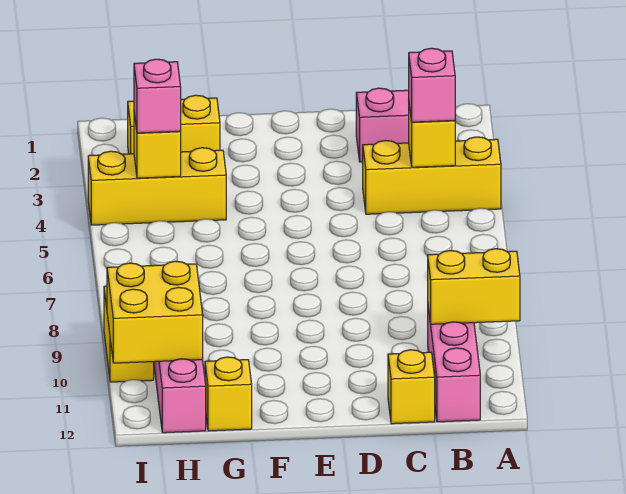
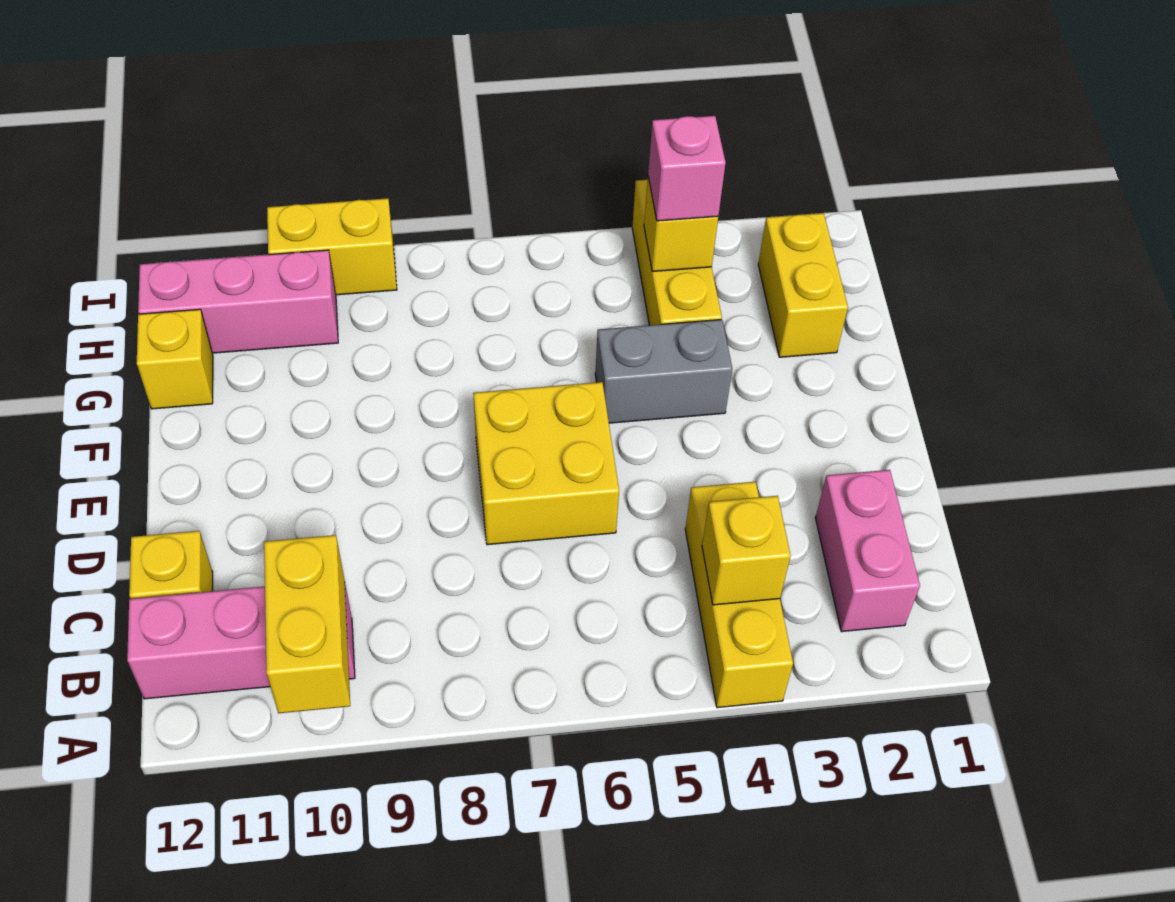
pink 1x1 brick [409,48,455,122] -> none
none -> grey 1x2 brick [595,320,732,423]
yellow 2x2 brick [107,261,203,363] -> yellow 2x2 brick moved to [473,382,619,545]

